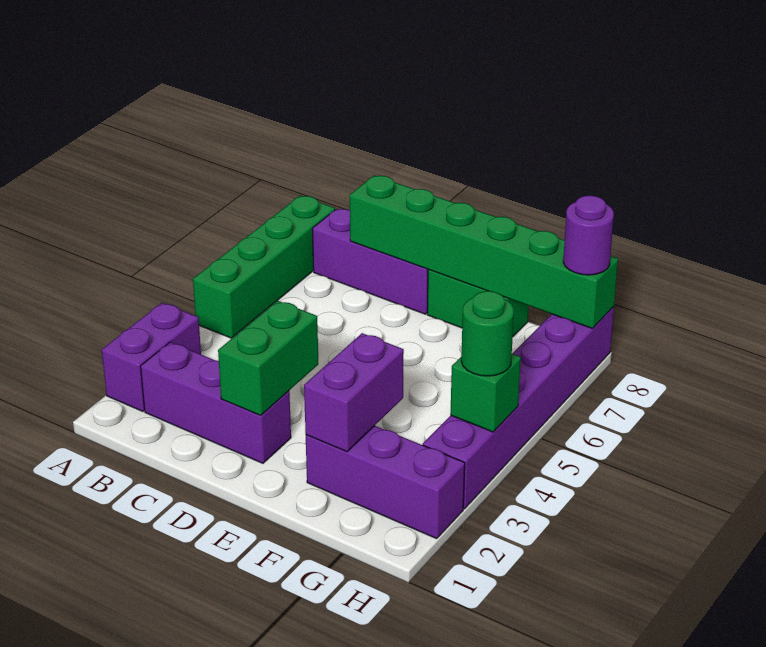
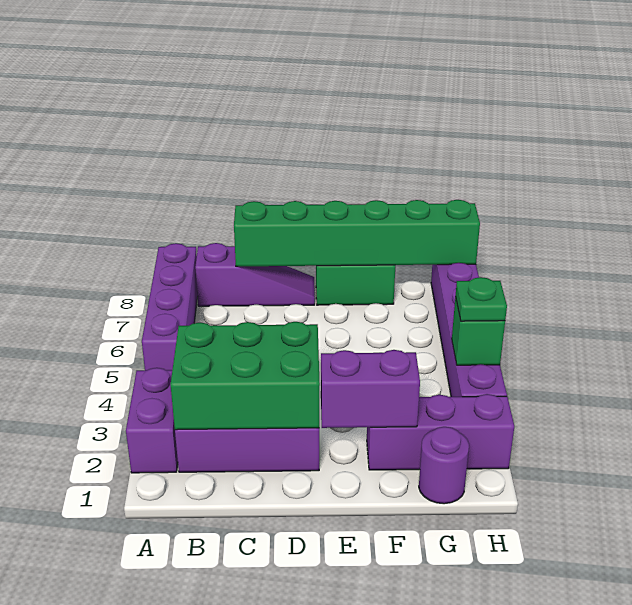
green 1x4 brick [193,196,335,338] -> purple 1x4 brick [142,243,198,370]
purple 1x3 brick [312,209,428,314] -> purple 1x3 slope [195,243,315,306]
green 1x2 brick [218,301,318,415] -> green 2x3 brick [171,322,320,430]
purple 1x2 brick [304,333,404,452] -> purple 1x2 brick turned to [321,350,420,428]
green 1x1 round brick [461,291,514,376] -> green 1x1 plate [456,277,507,321]
purple 1x1 round brick [563,196,614,275] -> purple 1x1 round brick moved to [419,427,469,504]

